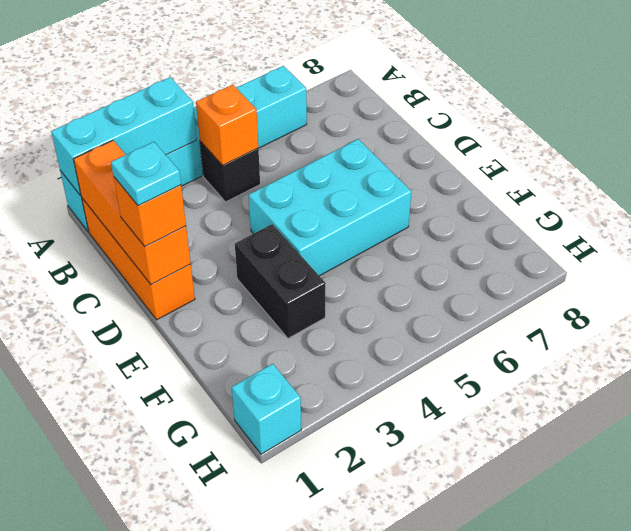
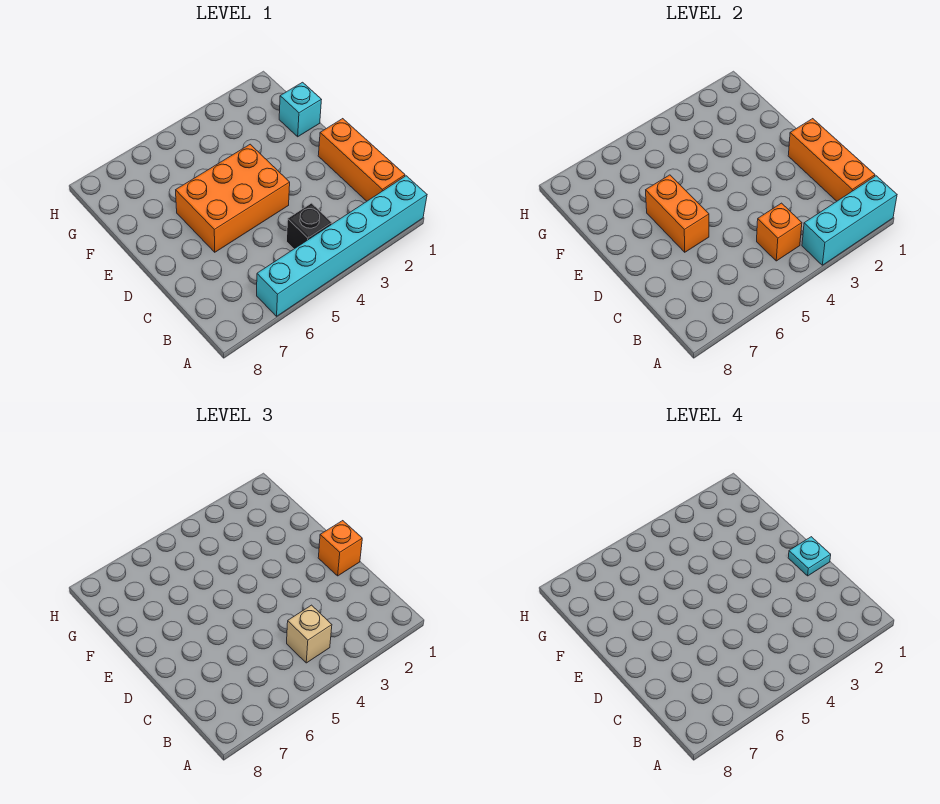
none -> tan 1x1 brick [287,605,332,663]
cyan 2x3 brick [249,139,411,276] -> orange 2x3 brick [176,144,290,252]
none -> orange 1x2 brick [646,175,709,252]
black 1x2 brick [235,224,326,338] -> none
cyan 1x1 brick [232,364,301,454] -> cyan 1x1 brick moved to [279,82,322,137]

